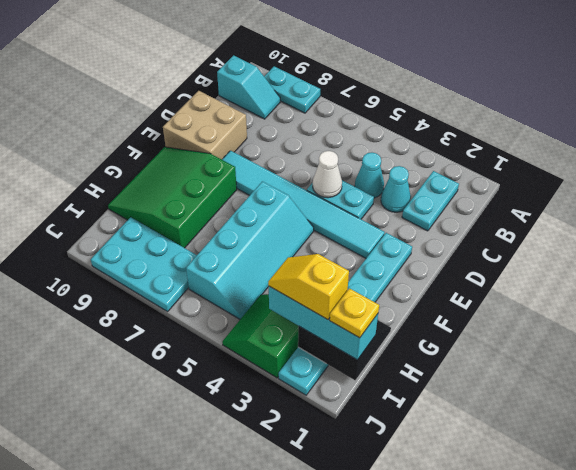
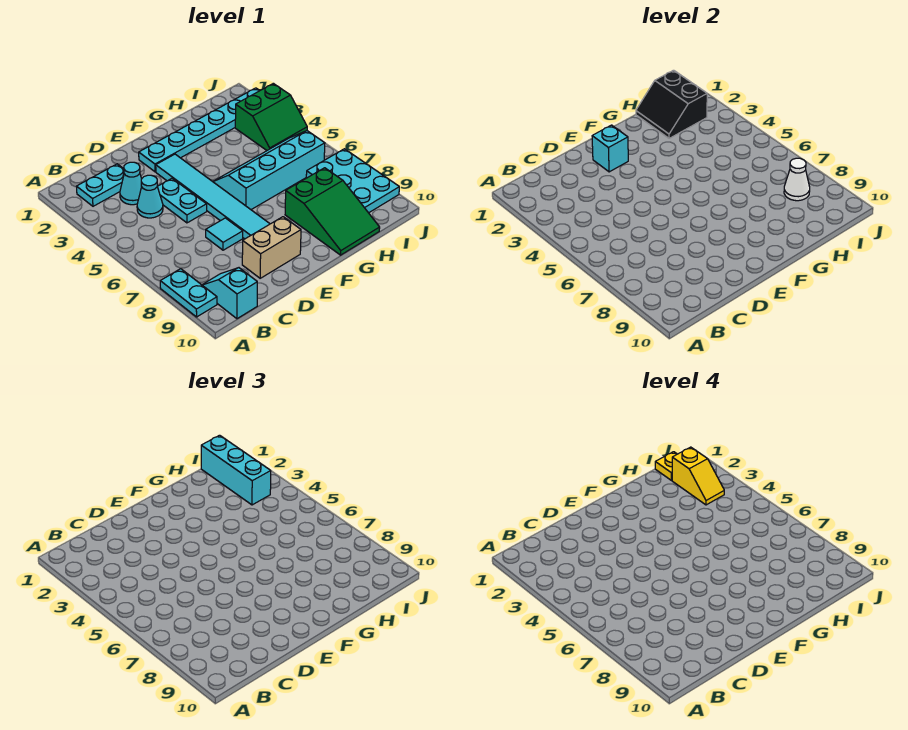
white 1x1 cone [313,151,342,198] -> white 1x1 cone moved to [784,158,810,201]
none -> cyan 1x1 tile [206,218,243,250]
tan 2x2 brick [163,91,247,160] -> tan 1x2 brick [242,217,301,278]
none -> cyan 1x1 brick [592,125,628,172]
green 3x3 slope [108,147,237,248] -> green 2x3 slope [285,168,380,255]

